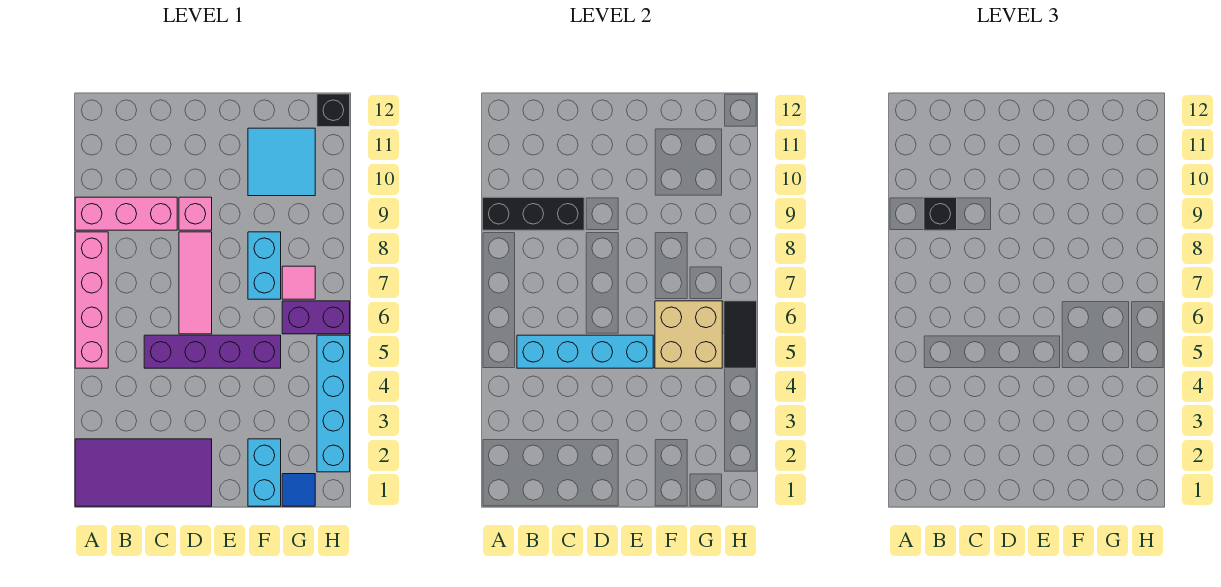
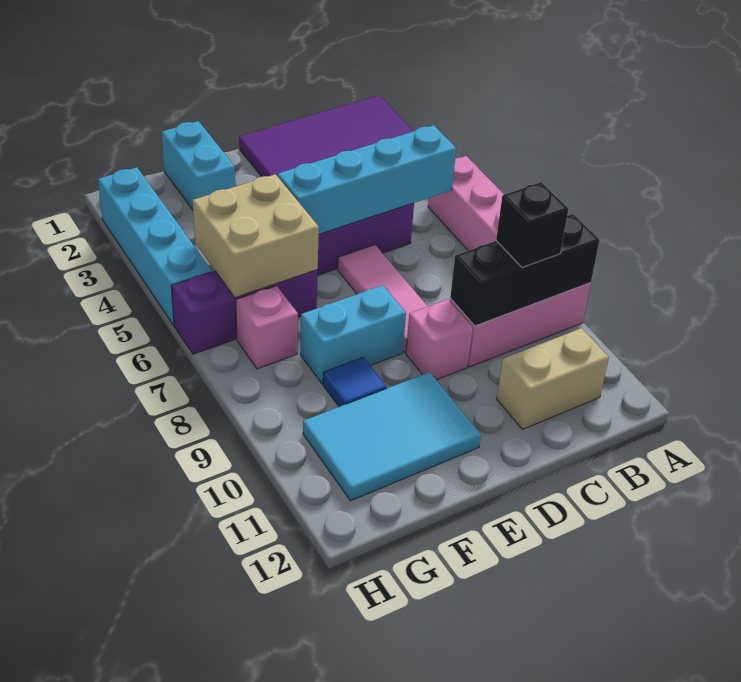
none -> tan 1x2 brick [497,328,609,429]
cyan 1x2 brick [248,232,281,299] -> cyan 1x2 brick turned to [300,285,406,384]
cyan 2x2 tile [248,128,315,196] -> cyan 2x3 tile [303,372,481,501]
blue 1x1 tile [282,474,315,506] -> blue 1x1 tile moved to [323,357,387,407]
purple 1x2 brick [282,301,350,334] -> purple 1x3 brick [171,270,318,354]
pink 1x1 tile [282,266,315,299] -> pink 1x1 brick [236,286,298,369]
black 1x2 tile [724,301,757,368] -> none
black 1x1 brick [317,94,350,127] -> none

